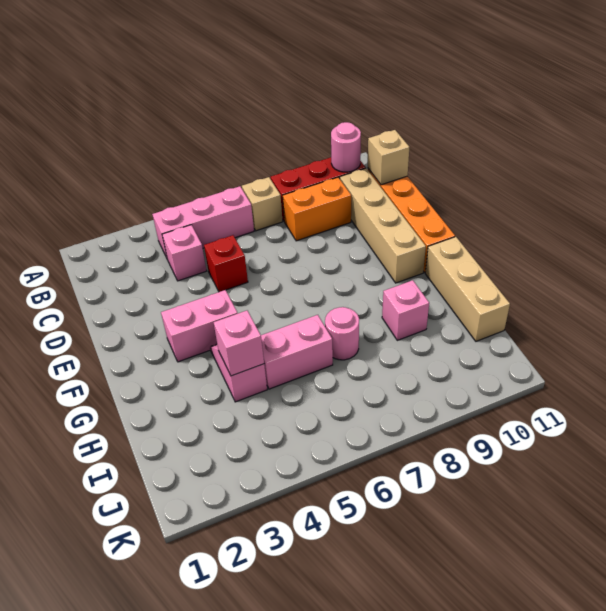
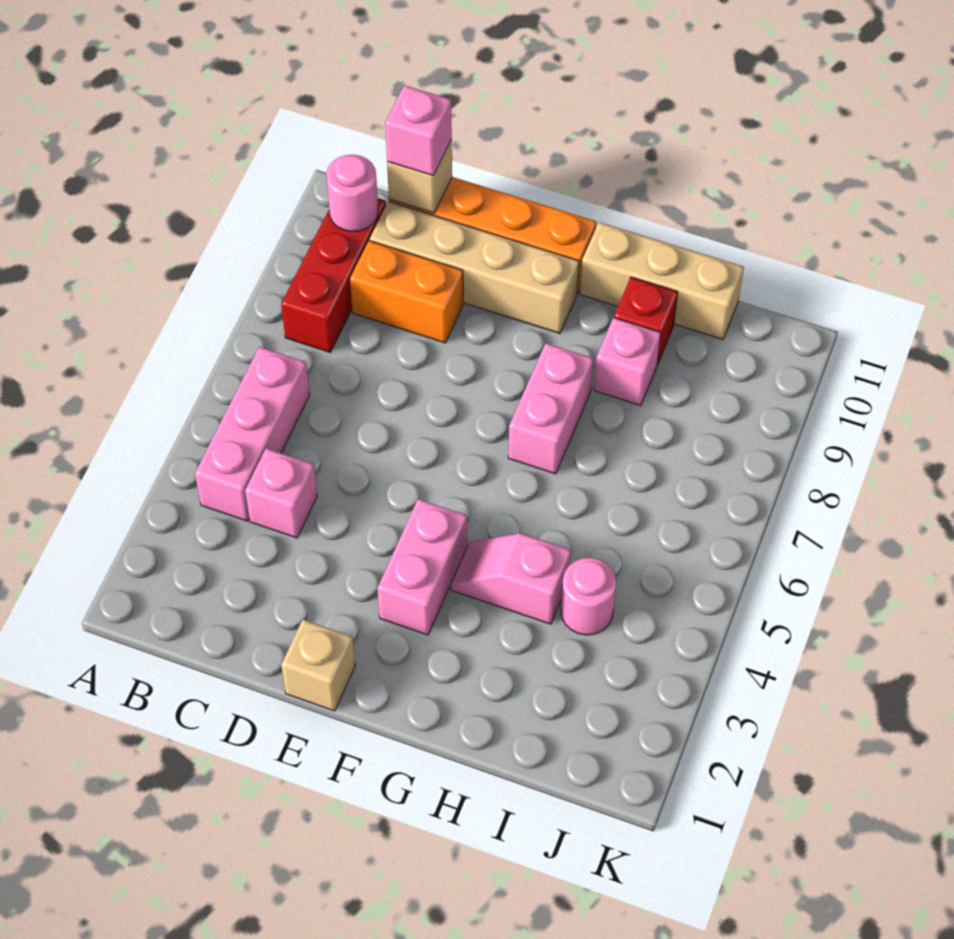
tan 1x1 brick [242,177,283,231] -> tan 1x1 brick moved to [281,620,355,711]
orange 1x2 brick [283,177,351,241] -> orange 1x2 brick turned to [350,241,463,343]
red 1x1 brick [204,235,248,292] -> red 1x1 brick moved to [614,277,678,365]
pink 1x1 brick [214,310,264,376] -> pink 1x1 brick moved to [385,85,452,176]
pink 1x2 brick [261,315,333,389] -> pink 1x2 brick moved to [508,343,593,474]
pink 1x1 round brick [325,307,359,360] -> pink 1x1 round brick moved to [561,558,616,635]

